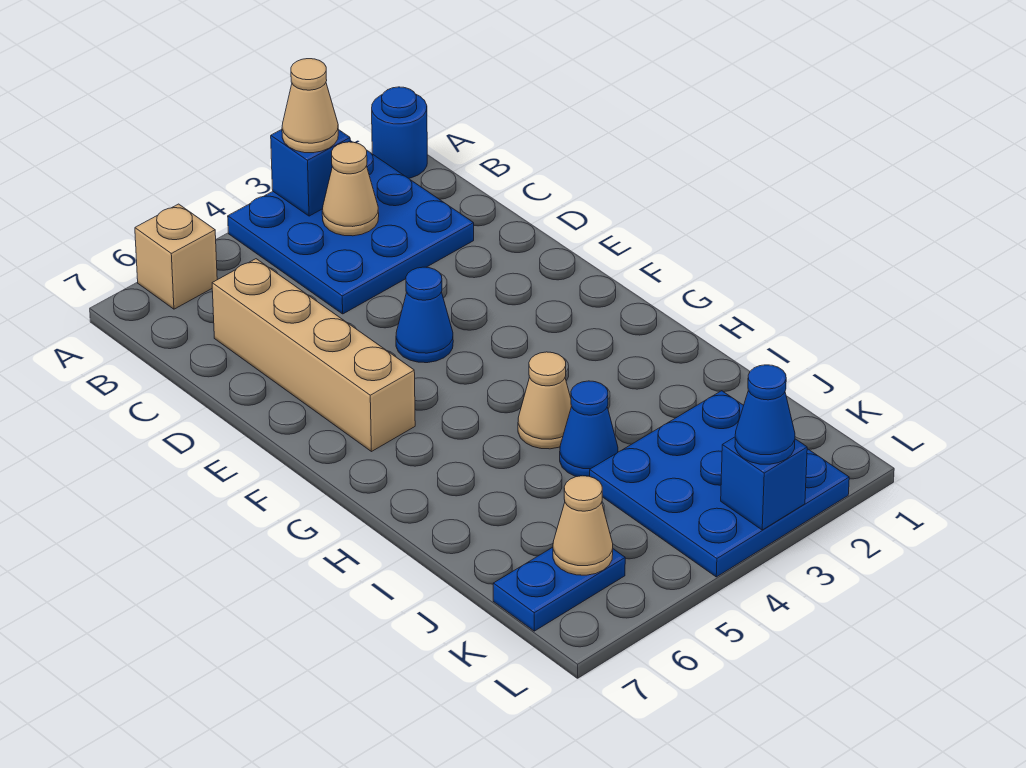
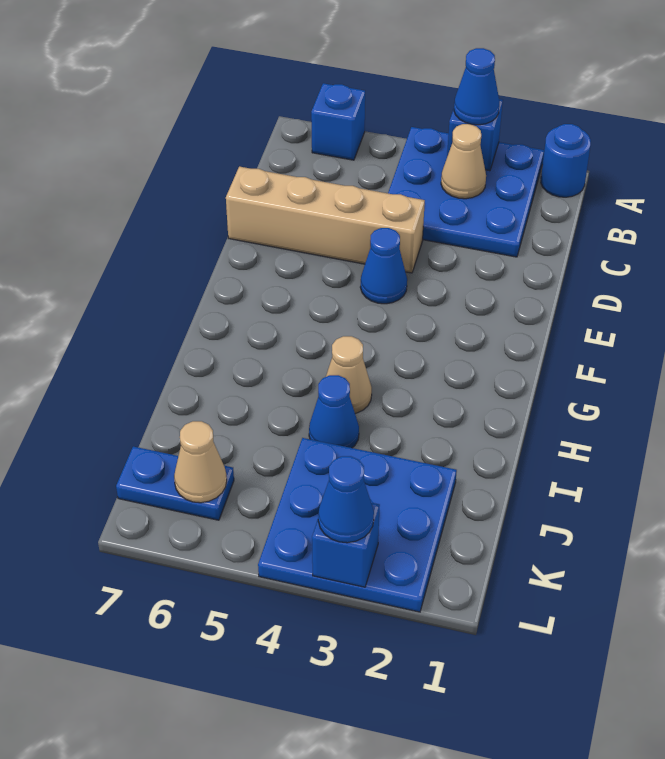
tan 1x1 cone [282,59,338,153] -> blue 1x1 cone [454,48,500,125]
tan 1x1 brick [135,204,217,309] -> blue 1x1 brick [311,83,365,160]
tan 1x4 brick [212,259,415,452] -> tan 1x4 brick turned to [226,167,425,273]

